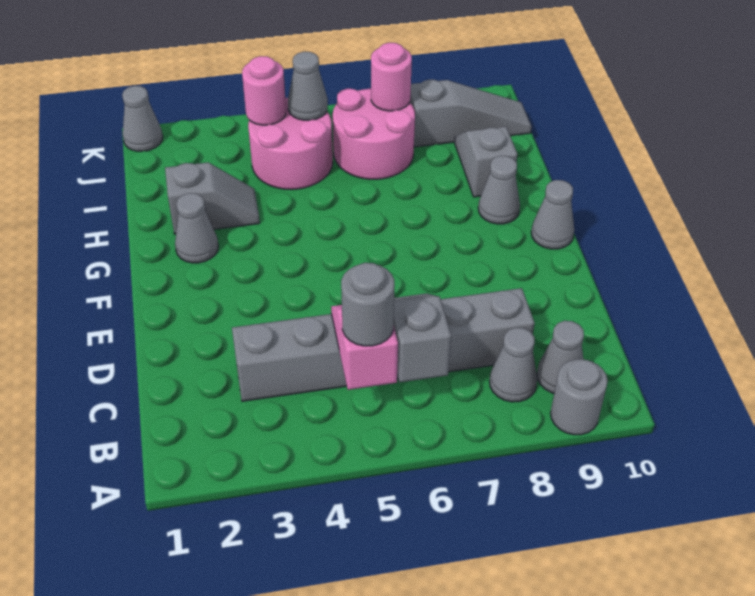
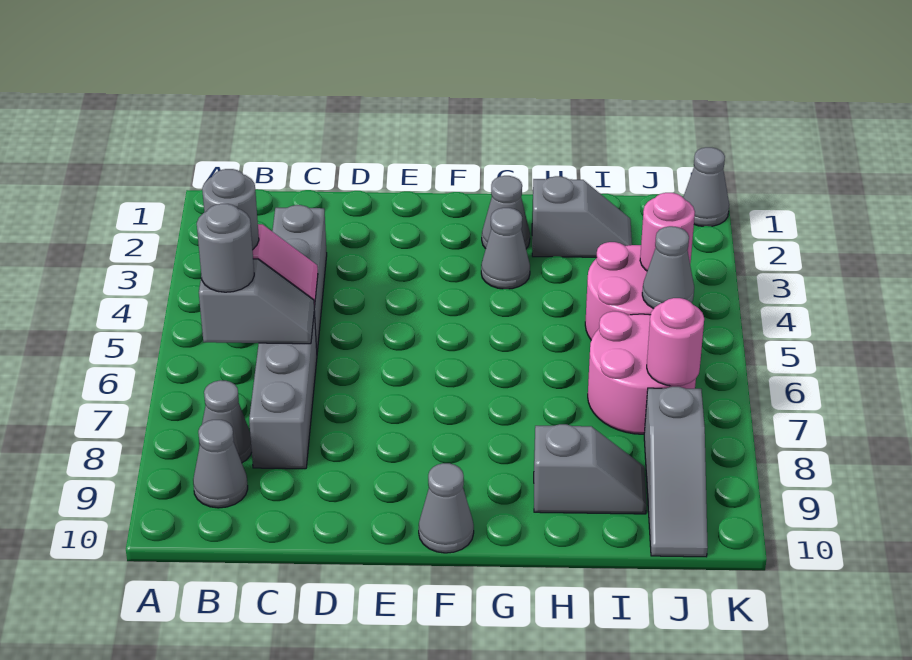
grey 1x1 round brick [551,359,608,435] -> grey 1x1 round brick moved to [197,204,254,292]
grey 1x1 cone [478,156,520,224] -> grey 1x1 cone moved to [481,208,530,289]
grey 1x2 slope [165,163,260,234] -> grey 1x2 slope turned to [532,176,632,257]

